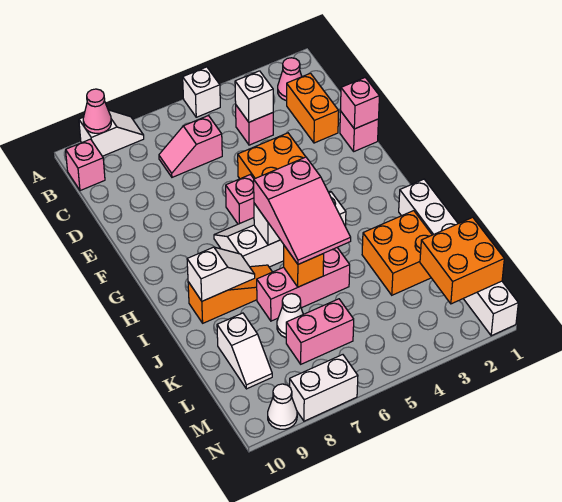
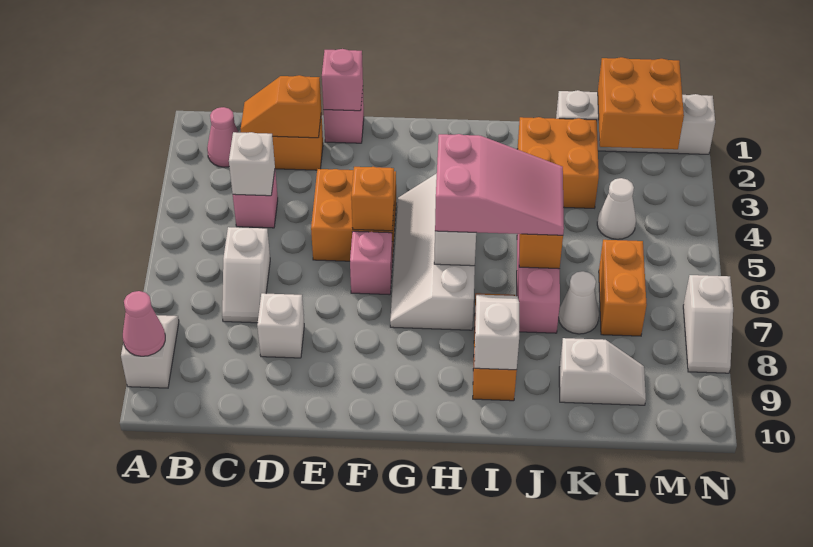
white 1x1 brick [183,67,220,117] -> white 1x1 brick moved to [257,293,304,358]
pink 1x1 brick [66,139,105,191] -> none
none -> orange 1x2 slope [241,75,321,138]
pink 1x2 slope [159,115,222,177] -> white 1x2 slope [222,227,270,323]
none -> orange 1x1 brick [351,167,394,231]
white 1x6 brick [399,179,518,336] -> white 1x4 brick [556,90,715,154]
pink 1x2 brick [286,299,354,364] -> orange 1x2 brick [599,240,647,336]
white 1x2 brick [290,355,358,421] -> white 1x2 slope [683,275,733,373]
white 1x1 cone [268,384,297,429] -> white 1x1 cone moved to [597,178,636,239]

